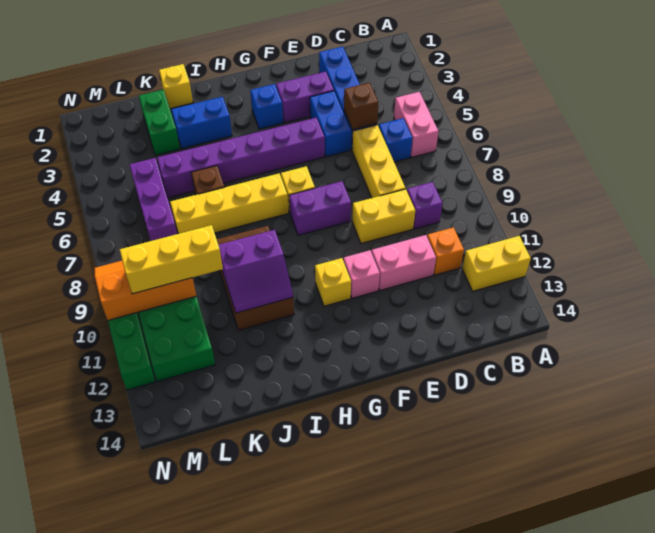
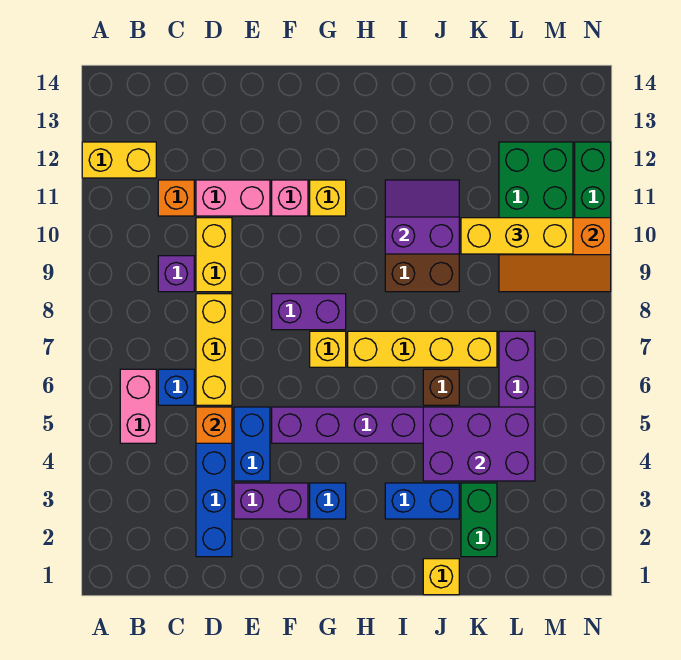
brown 1x1 brick [344,83,379,130] -> orange 1x1 brick [196,407,232,443]
yellow 1x2 brick [352,189,415,244] -> yellow 1x2 brick turned to [196,218,232,292]
none -> purple 2x3 brick [423,407,535,481]

